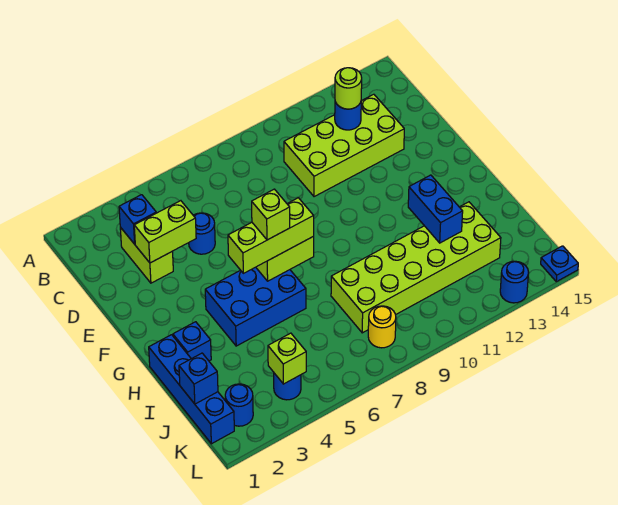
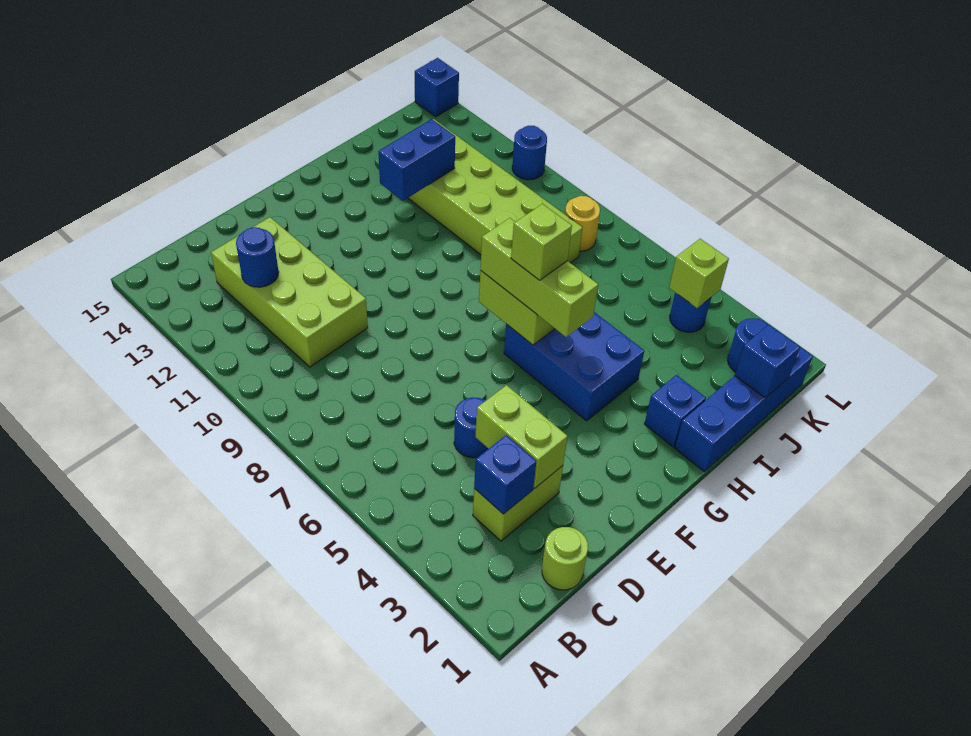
lime 1x1 round brick [335,68,362,109] -> lime 1x1 round brick moved to [542,527,588,590]
blue 1x1 round brick [500,261,529,303] -> blue 1x1 round brick moved to [512,126,547,180]
blue 1x1 plate [541,246,578,282] -> blue 1x1 brick [415,58,459,117]

